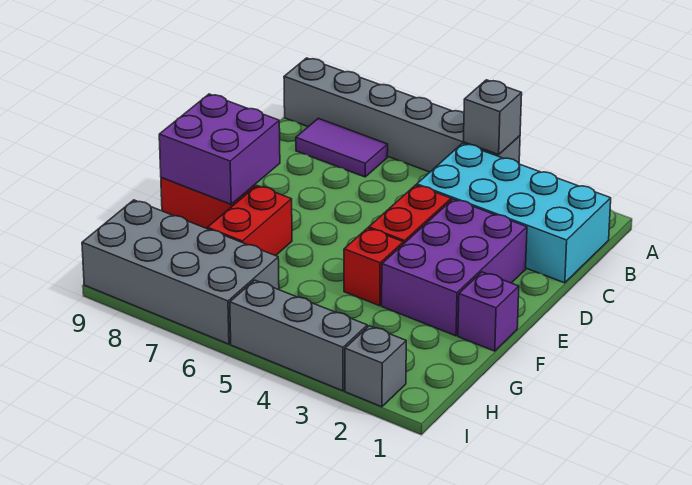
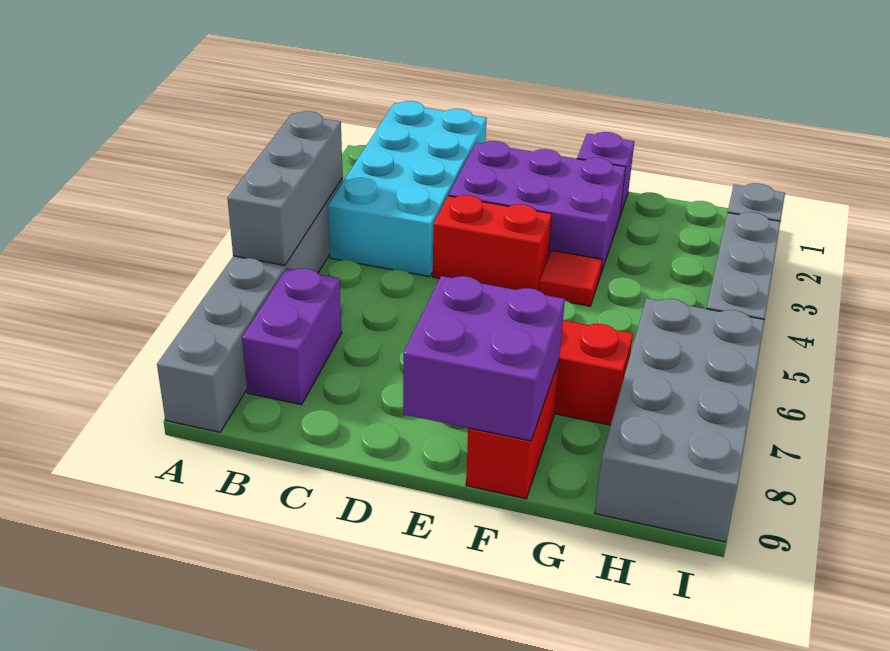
grey 1x1 brick [463,80,522,155] -> grey 1x3 brick [228,111,343,266]
purple 1x2 tile [296,118,388,177] -> purple 1x2 brick [242,268,342,405]
red 1x1 brick [344,228,403,306] -> red 1x1 tile [539,250,602,306]

